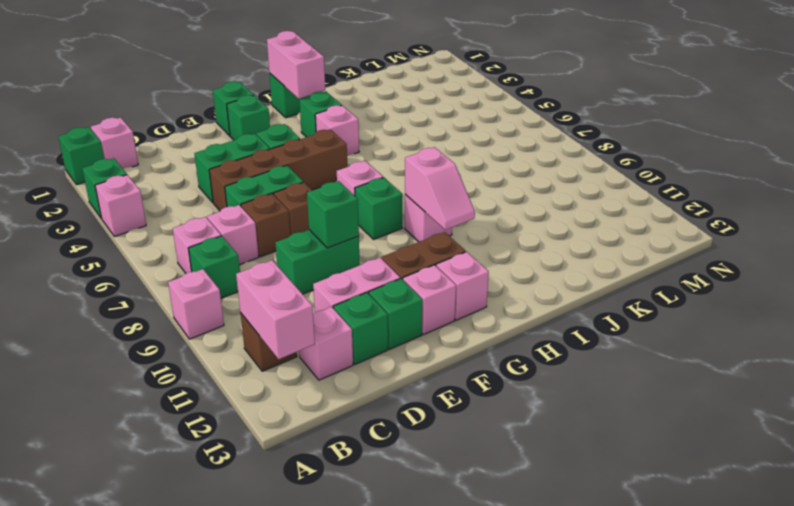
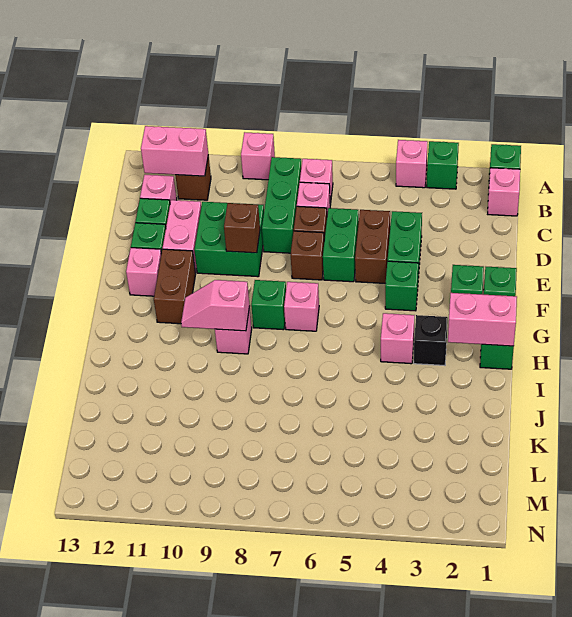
green 1x1 brick [188,236,240,298] -> green 1x3 brick [262,157,301,253]
brown 1x4 brick [209,129,347,211] -> brown 1x2 brick [355,210,390,283]
green 1x2 brick [275,230,360,294] -> green 2x2 brick [194,202,264,277]
green 1x1 brick [307,181,359,248] -> brown 1x1 brick [224,203,260,253]
pink 1x1 brick [436,252,489,320] -> none
green 1x1 brick [299,91,342,137] -> black 1x1 brick [414,315,448,365]

